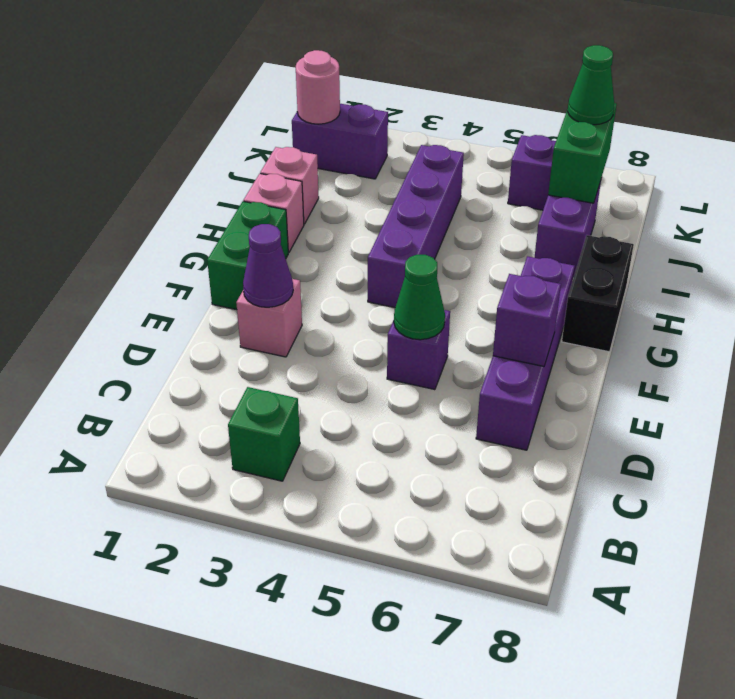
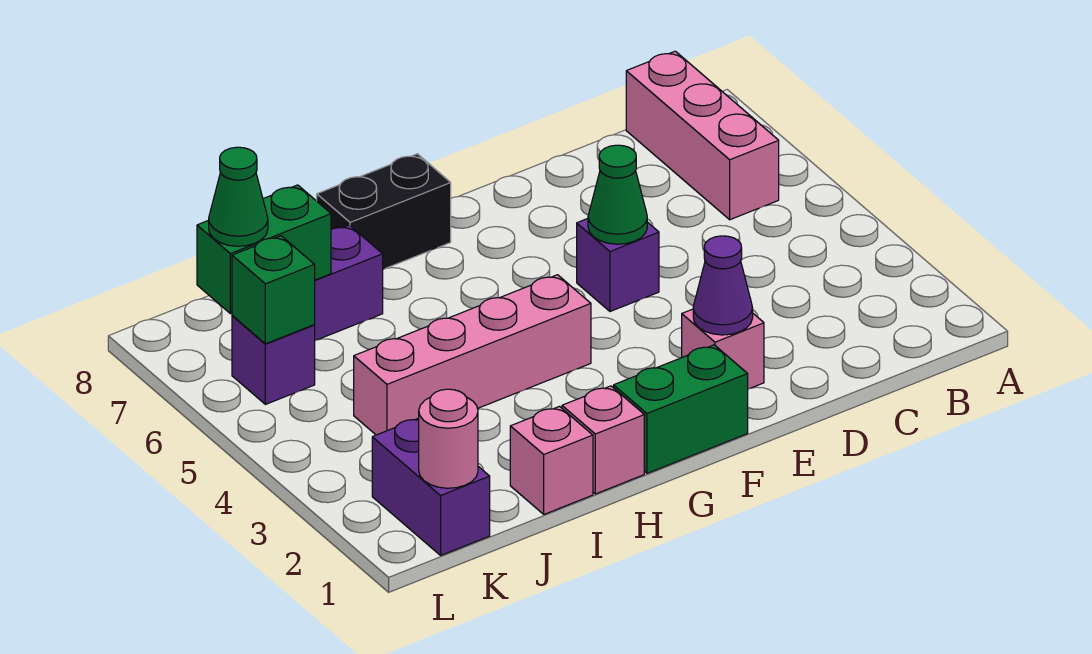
green 1x1 brick [228,387,300,481] -> green 1x1 brick moved to [232,236,315,344]
none -> pink 1x3 brick [626,51,779,220]
purple 1x4 brick [476,256,575,450] -> none
purple 1x1 brick [493,274,561,366] -> none
purple 1x4 brick [368,145,464,308] -> pink 1x4 brick [354,275,591,435]

